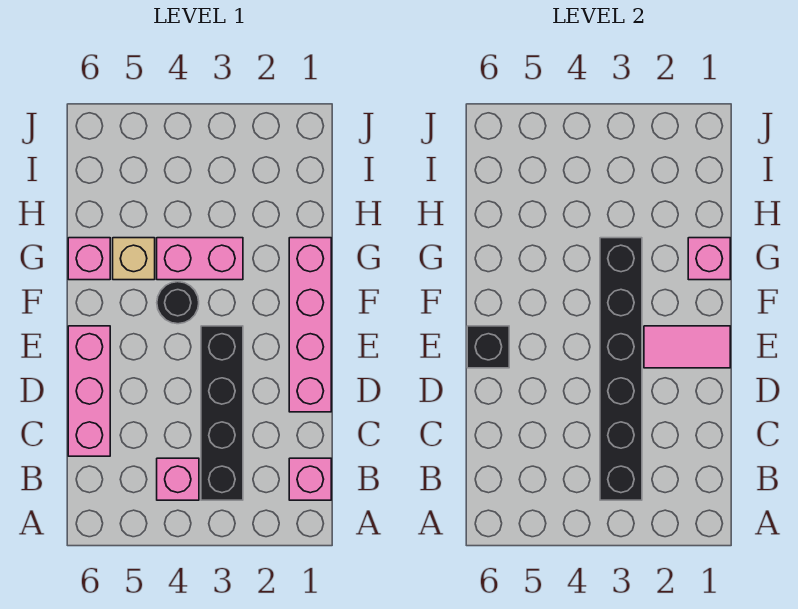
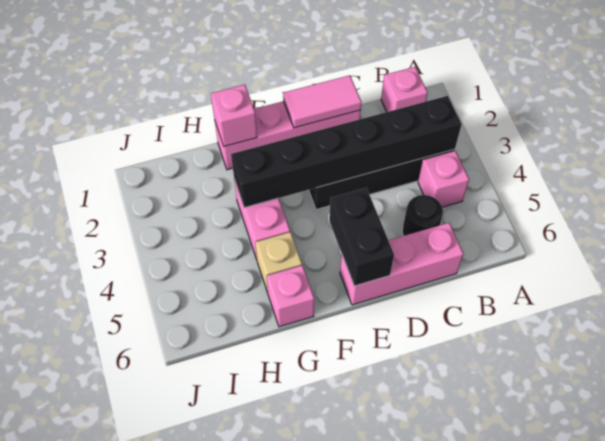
pink 1x2 tile [644,326,730,368] -> pink 1x2 tile turned to [283,75,361,128]
black 1x1 brick [467,326,509,368] -> black 1x2 brick [329,188,394,286]
black 1x1 round brick [157,282,199,324] -> black 1x1 round brick moved to [402,195,443,236]

